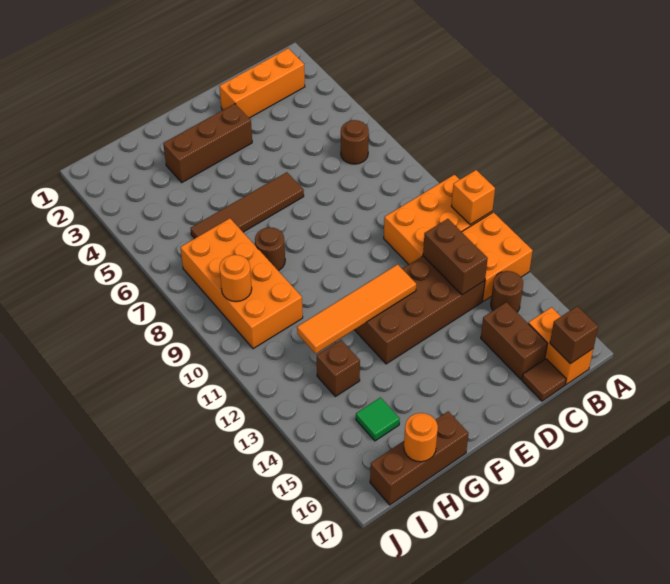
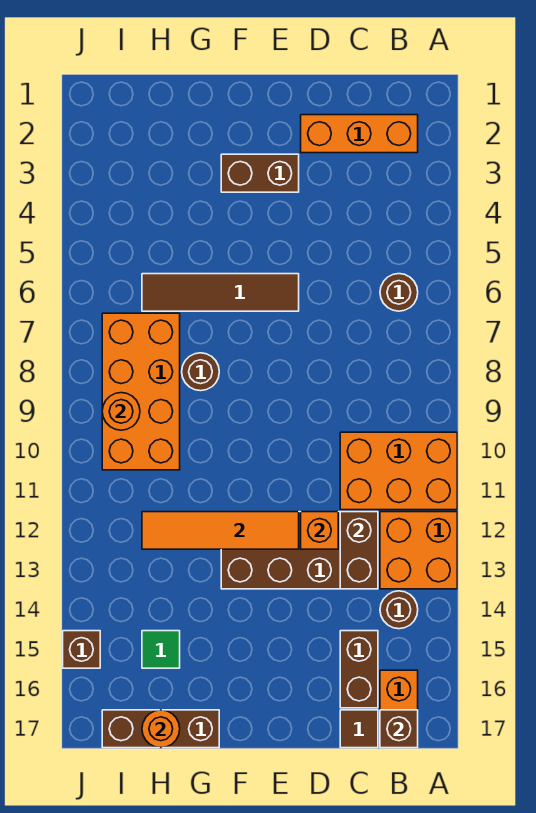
orange 1x1 brick [451,170,495,225] -> orange 1x1 brick moved to [301,512,338,549]
brown 1x3 brick [163,104,252,182] -> brown 1x2 brick [221,154,299,192]
brown 1x1 brick [317,340,360,396] -> brown 1x1 brick moved to [63,631,100,668]

